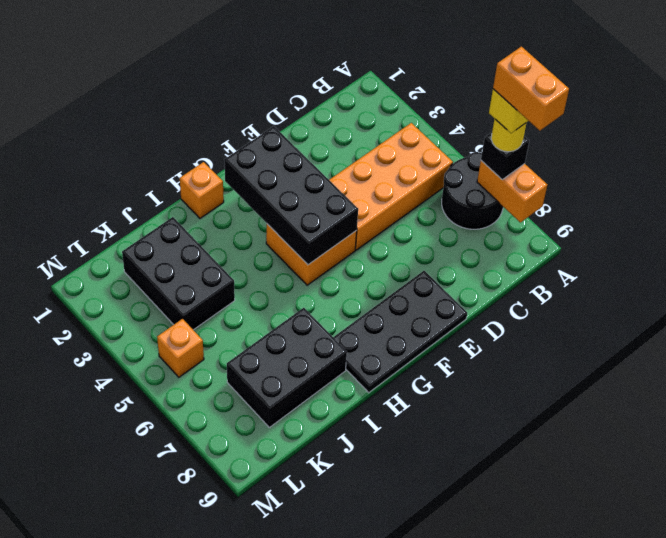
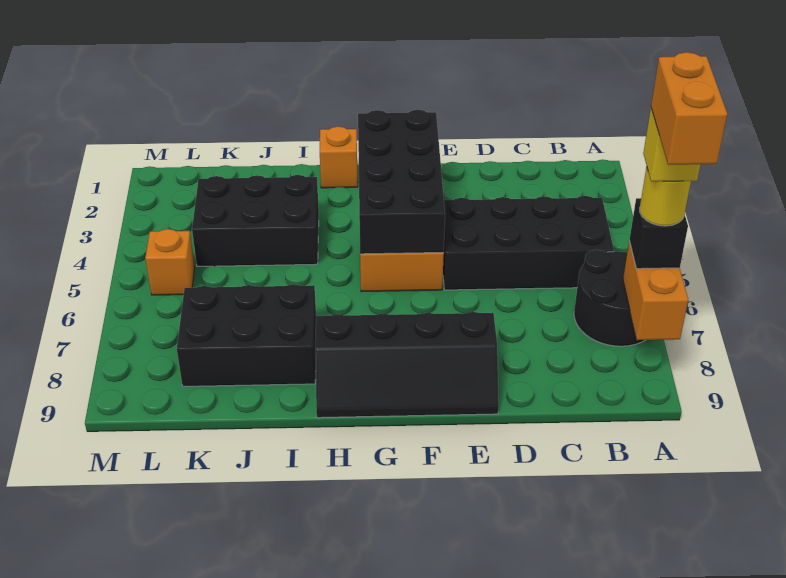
orange 2x4 brick [329,123,453,250] -> black 2x4 brick [443,196,614,290]
black 2x4 plate [333,271,467,393] -> black 2x4 slope [315,312,499,418]
black 2x3 brick [122,217,235,330] -> black 2x3 brick turned to [192,175,319,266]

